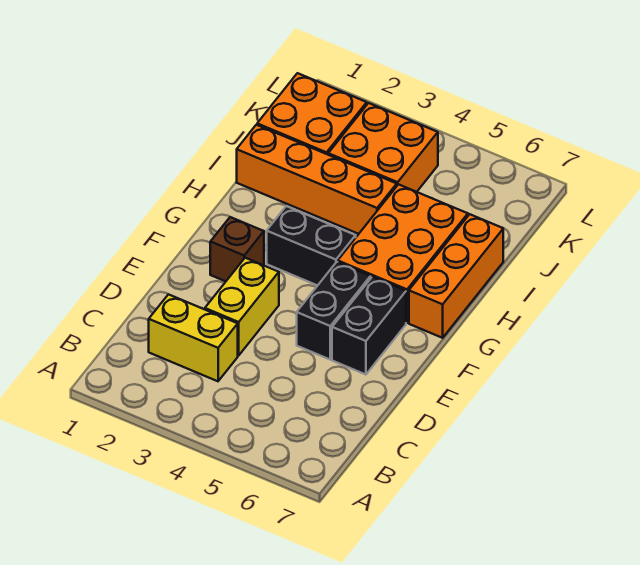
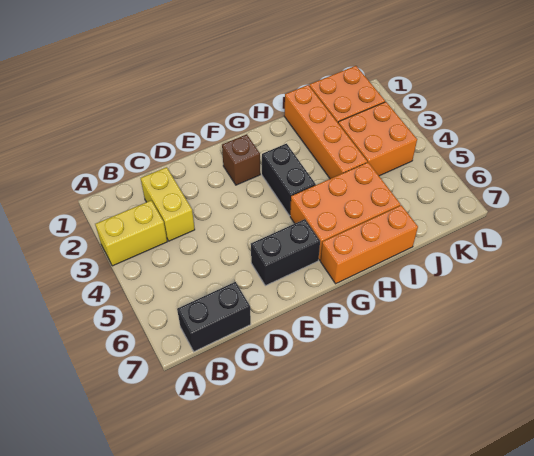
yellow 1x2 brick [205,258,279,356] -> yellow 1x2 brick moved to [95,201,167,266]
black 1x2 brick [297,262,371,359] -> black 1x2 brick moved to [177,282,251,352]

